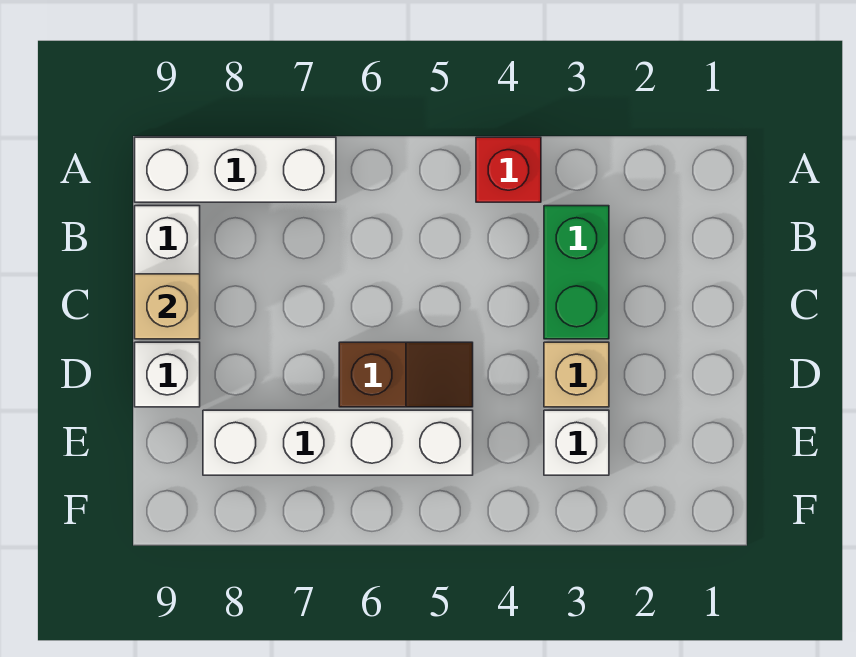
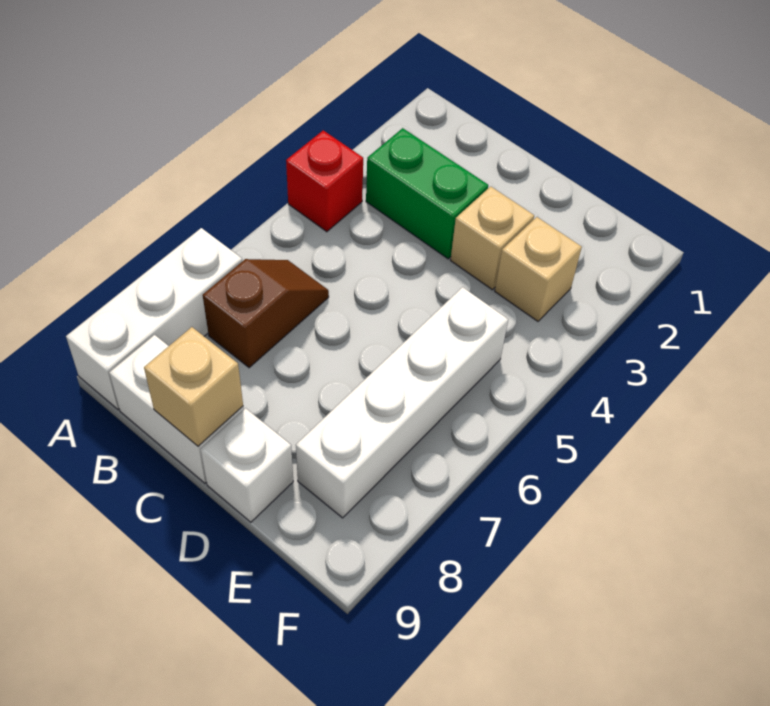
brown 1x2 slope [339,342,473,407] -> brown 1x2 slope moved to [203,259,329,368]
white 1x1 brick [544,410,609,475] -> tan 1x1 brick [495,217,582,321]

